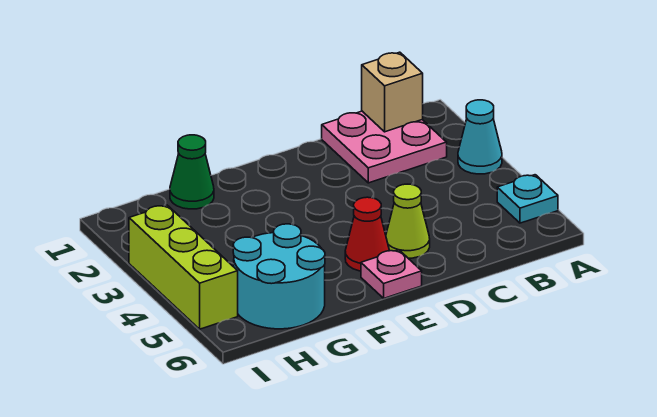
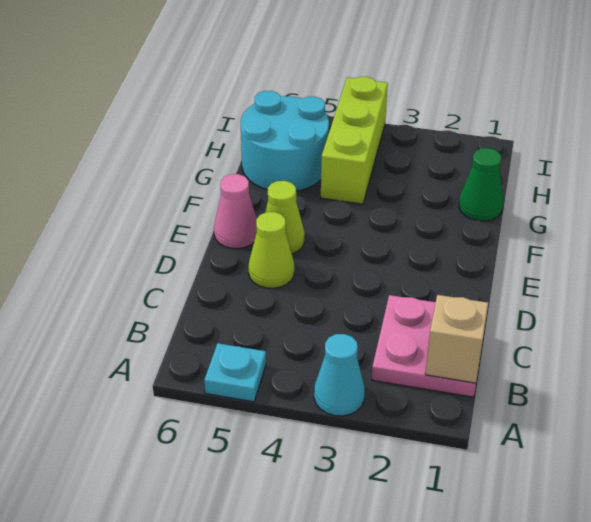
red 1x1 cone [345,197,389,271] -> lime 1x1 cone [265,181,305,254]
pink 1x1 plate [361,250,422,298] -> pink 1x1 cone [214,174,257,249]
lime 1x3 brick [129,205,238,329] -> lime 1x3 brick turned to [321,77,388,204]

